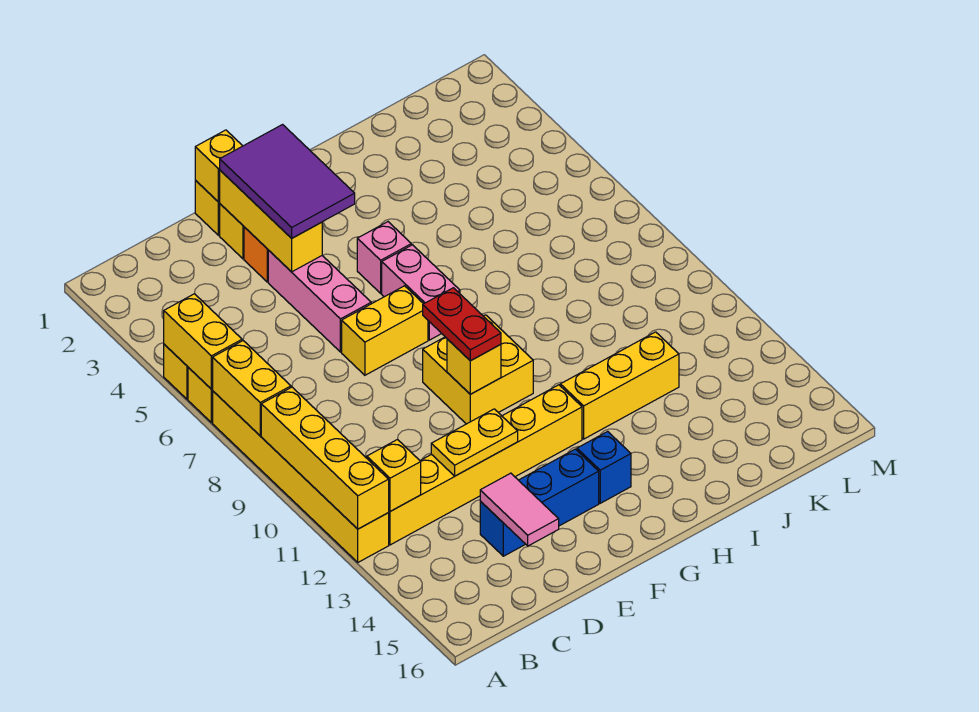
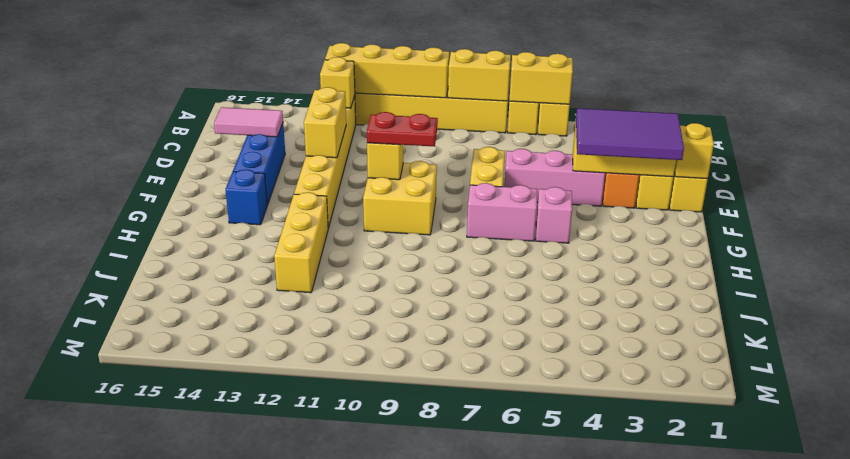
yellow 1x2 plate [431,409,518,476] -> yellow 1x2 brick [304,87,346,158]

